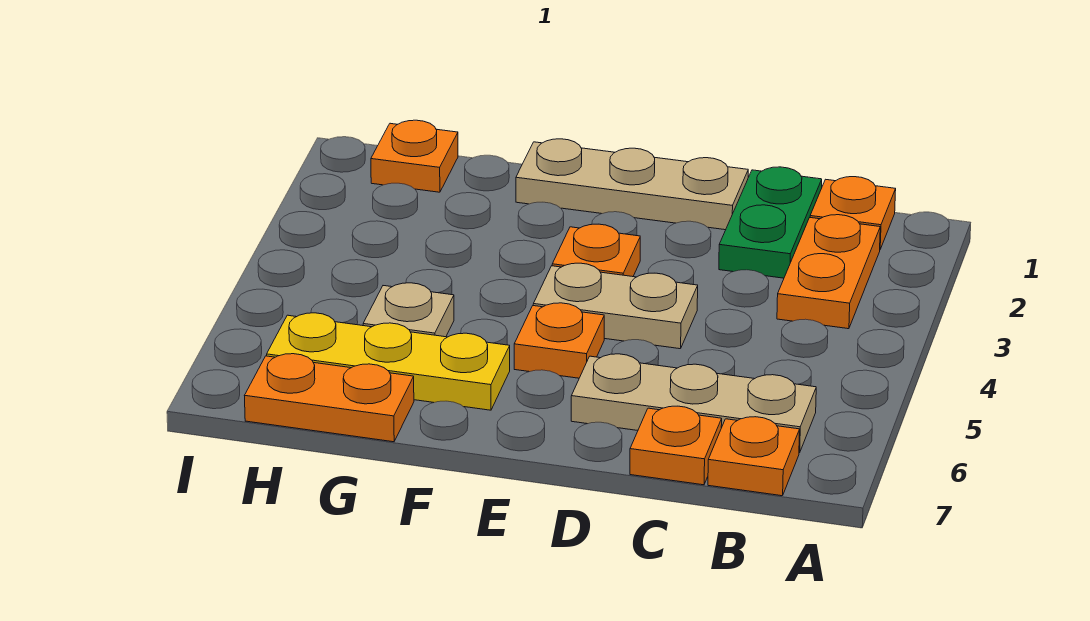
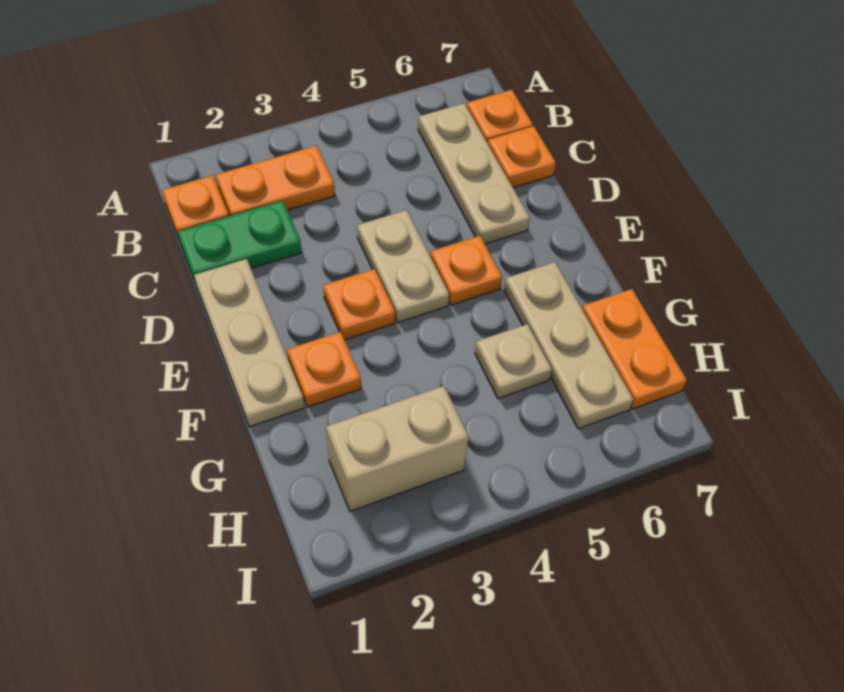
yellow 1x3 plate [267,313,510,410] -> tan 1x3 plate [504,262,633,429]
orange 1x1 plate [371,120,458,192] -> orange 1x1 plate moved to [287,332,361,407]
none -> tan 1x2 brick [326,386,468,511]

